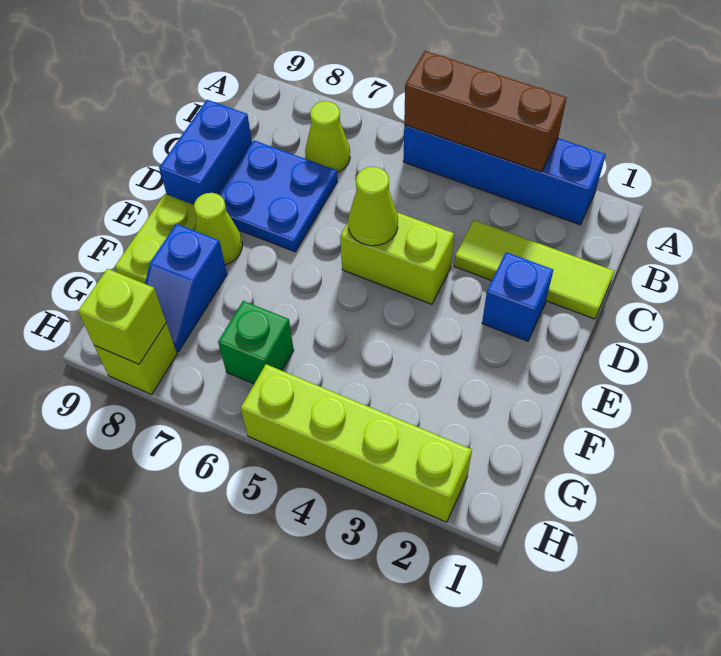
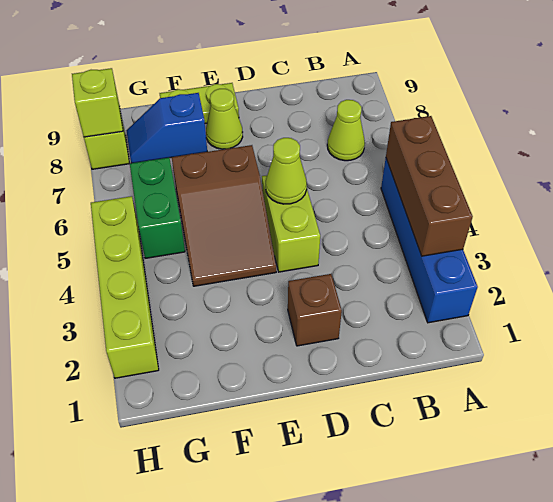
lime 1x3 tile [454,220,614,319] -> none
blue 2x2 plate [218,140,337,252] -> none
blue 1x2 brick [159,100,252,205] -> none
blue 1x1 brick [482,252,553,341] -> brown 1x1 brick [288,274,342,346]
none -> brown 2x3 slope [172,145,276,286]
green 1x1 brick [218,301,294,384] -> green 1x2 brick [130,158,185,258]

